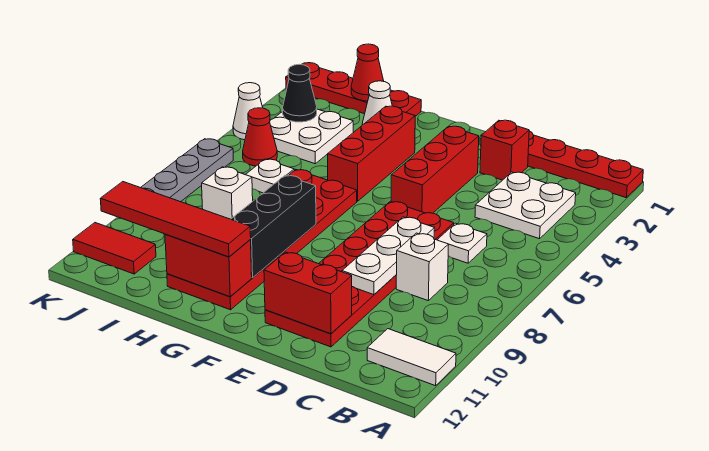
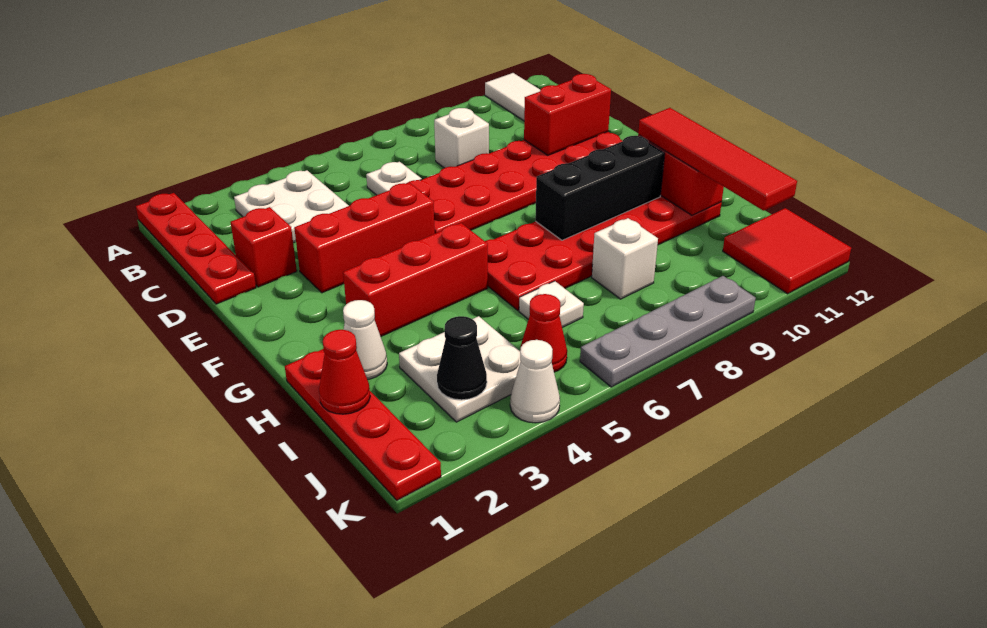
white 1x3 plate [342,217,435,295] -> none
red 1x2 brick [264,252,352,334] -> red 1x2 brick turned to [524,74,611,155]
red 1x2 tile [73,223,156,274] -> red 2x2 tile [723,208,851,294]

